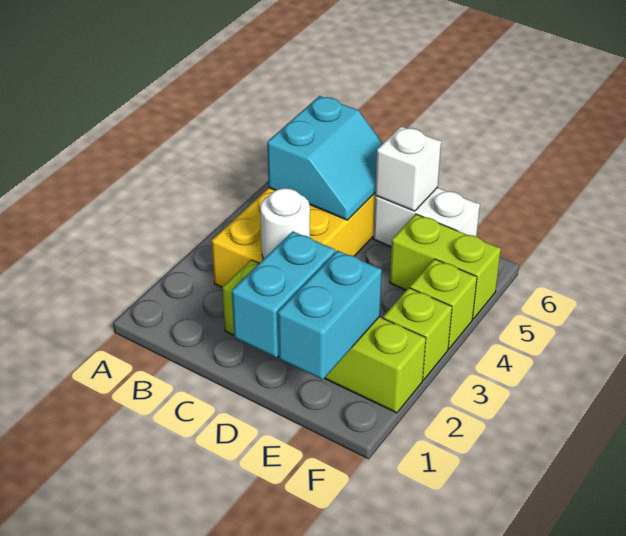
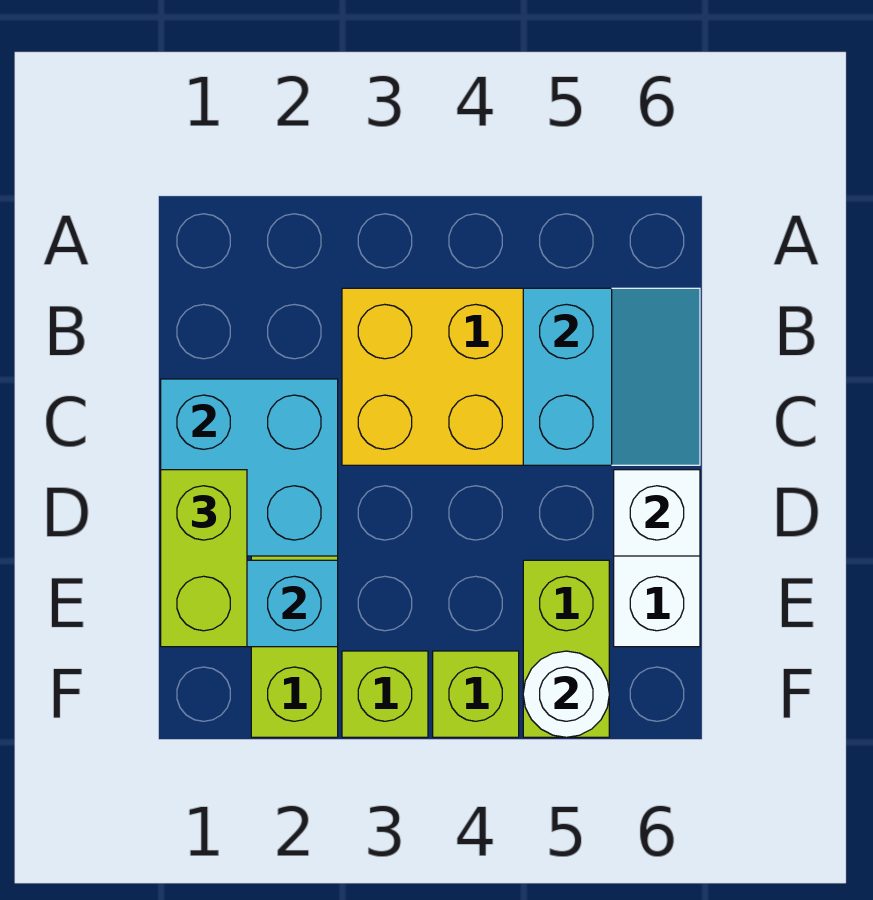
cyan 2x2 slope [267,96,383,220] -> cyan 2x2 slope turned to [523,288,700,465]
white 1x1 round brick [260,188,310,259] -> white 1x1 round brick moved to [523,651,609,737]
cyan 1x2 brick [232,231,335,358] -> cyan 2x2 brick [161,379,338,556]
none -> lime 1x2 brick [161,470,247,647]

